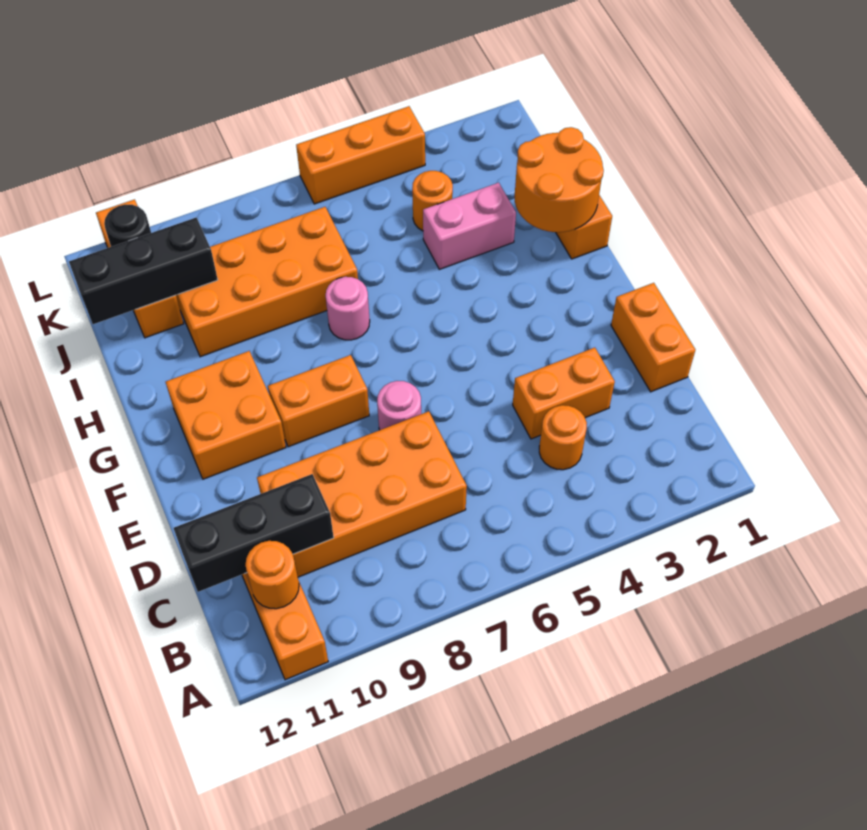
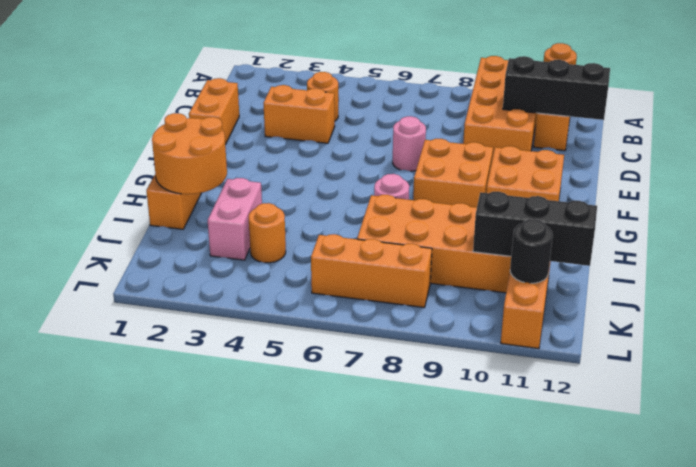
orange 2x4 brick [257,411,467,577] -> orange 2x4 brick turned to [463,56,537,158]
orange 1x2 brick [268,355,369,447] -> orange 2x2 brick [413,139,493,207]
pink 1x2 brick [423,183,516,269] -> pink 1x2 brick turned to [208,178,262,260]
orange 1x3 brick [296,106,425,204] -> orange 1x3 brick moved to [311,234,432,307]

